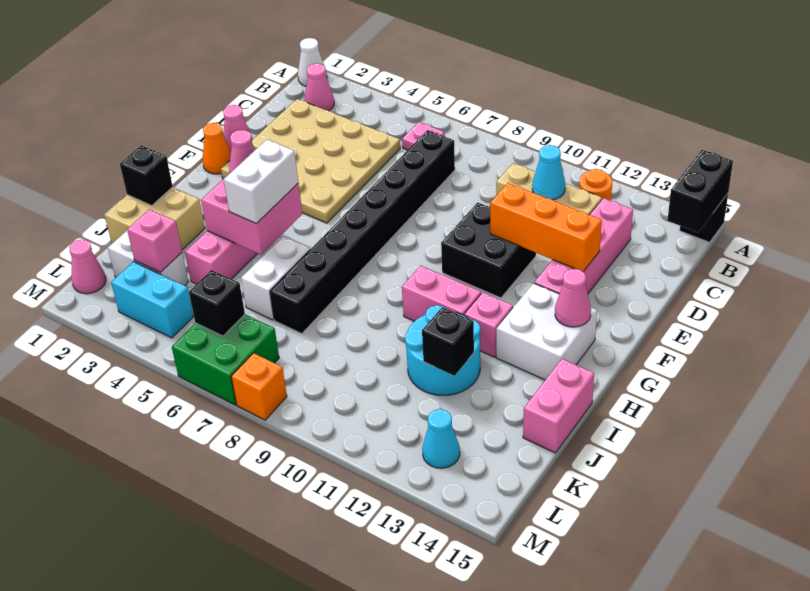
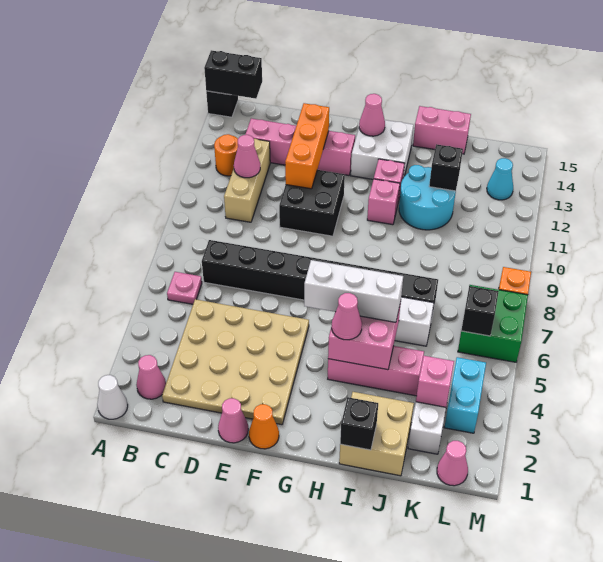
cyan 1x1 cone [532,145,565,200] -> pink 1x1 cone [234,135,260,178]
white 1x2 brick [224,139,298,224] -> white 1x3 brick [304,260,403,322]
pink 1x2 brick [402,266,481,321] -> pink 1x1 brick [367,179,400,225]

